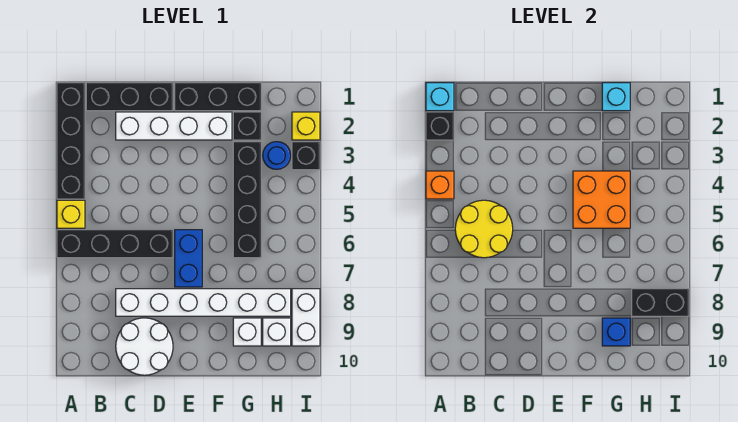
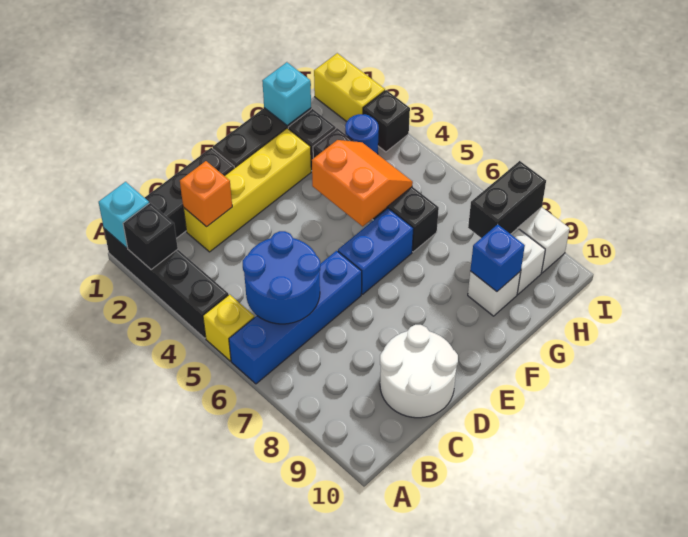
orange 1x1 brick [426,171,454,199] -> orange 1x1 brick moved to [180,161,232,227]
black 1x4 brick [57,230,173,258] -> blue 1x4 brick [229,251,362,384]
yellow 2x2 round brick [455,200,513,258] -> blue 2x2 round brick [243,231,320,324]
white 1x4 brick [116,112,232,140] -> yellow 1x4 brick [183,128,311,252]
white 1x6 brick [116,289,291,316] -> none
blue 1x2 brick [175,230,202,287] -> blue 1x2 brick turned to [338,208,414,294]
orange 2x2 brick [573,171,630,228] -> orange 2x2 slope [312,140,413,226]
yellow 1x1 brick [292,112,320,140] -> yellow 1x2 brick [314,53,385,122]

